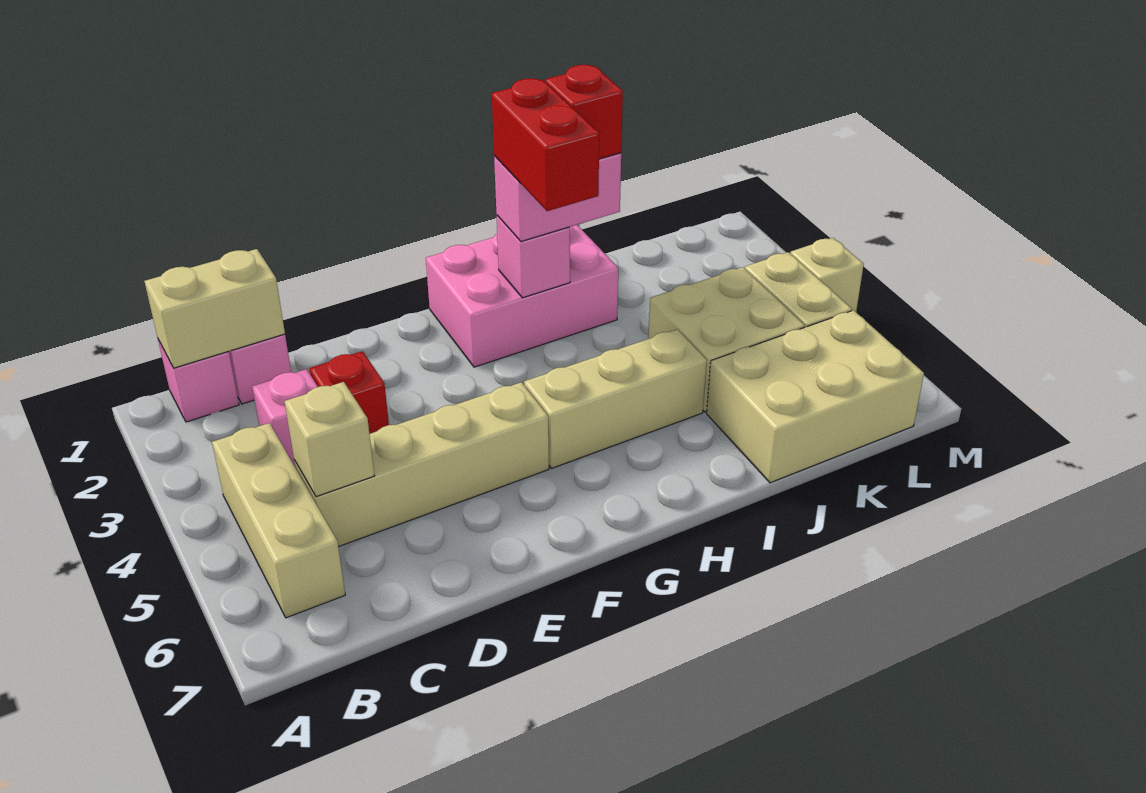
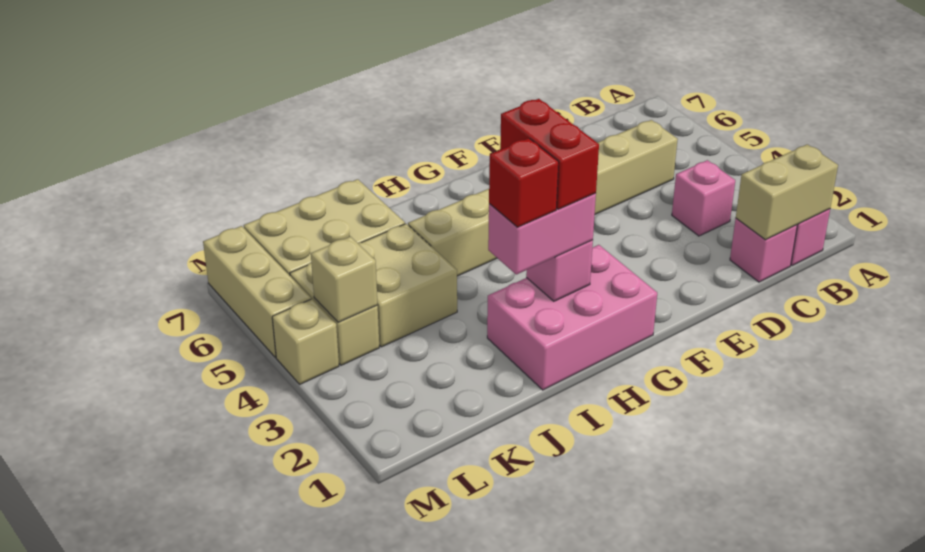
tan 1x3 brick [212,423,345,618] -> tan 1x3 brick moved to [203,226,311,357]
tan 1x1 brick [285,382,374,497] -> tan 1x1 brick moved to [311,237,378,322]
red 1x1 brick [310,351,389,434] -> none

